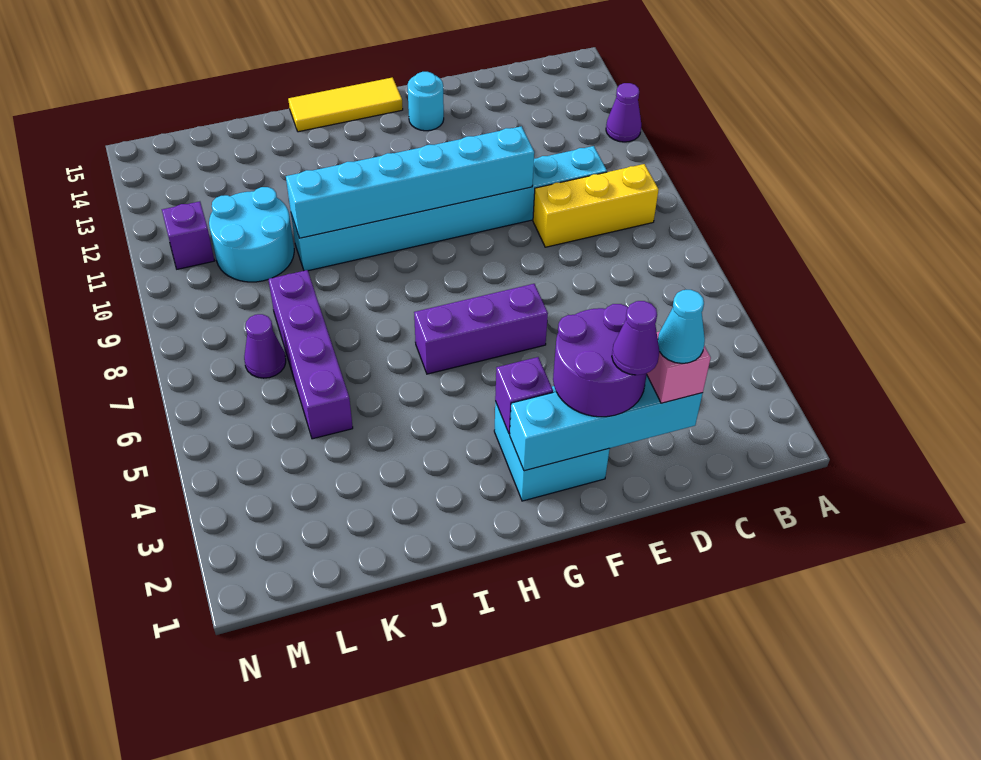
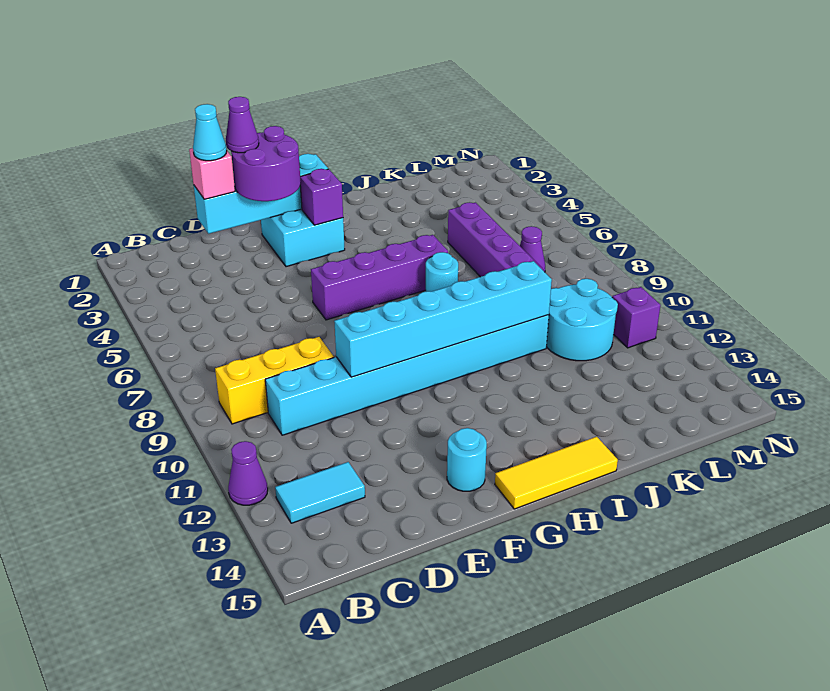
none -> cyan 1x2 tile [275,462,365,523]
purple 1x3 brick [414,284,548,374] -> purple 1x4 brick [311,235,448,320]
none -> cyan 1x1 round brick [426,252,458,292]

